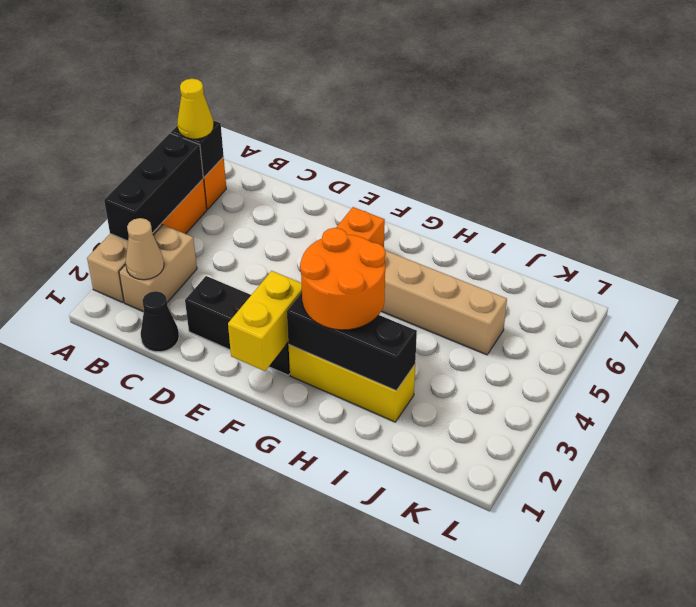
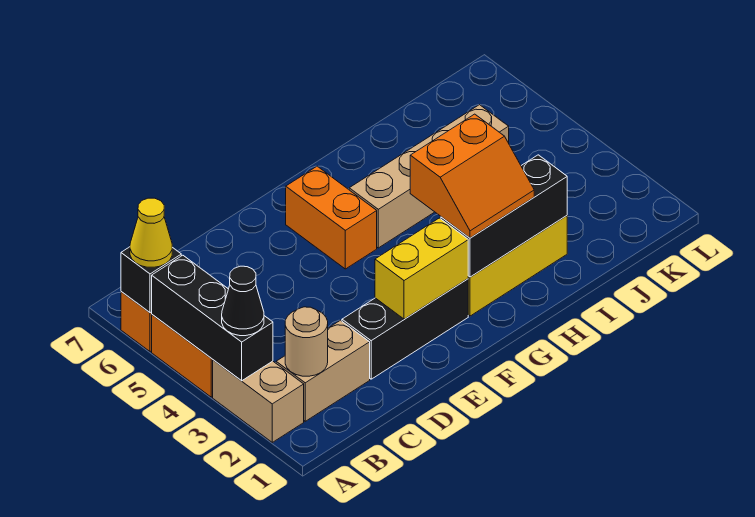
tan 1x2 brick [119,225,197,312] -> tan 1x2 brick turned to [276,320,370,421]
tan 1x1 cone [125,218,164,280] -> tan 1x1 round brick [285,307,328,376]
black 1x1 cone [141,291,179,352] -> black 1x1 cone moved to [222,266,264,336]
yellow 1x2 brick [228,271,302,371] -> yellow 1x2 brick turned to [375,218,468,319]
orange 2x2 round brick [300,228,386,330] -> orange 2x2 slope [410,114,534,238]

